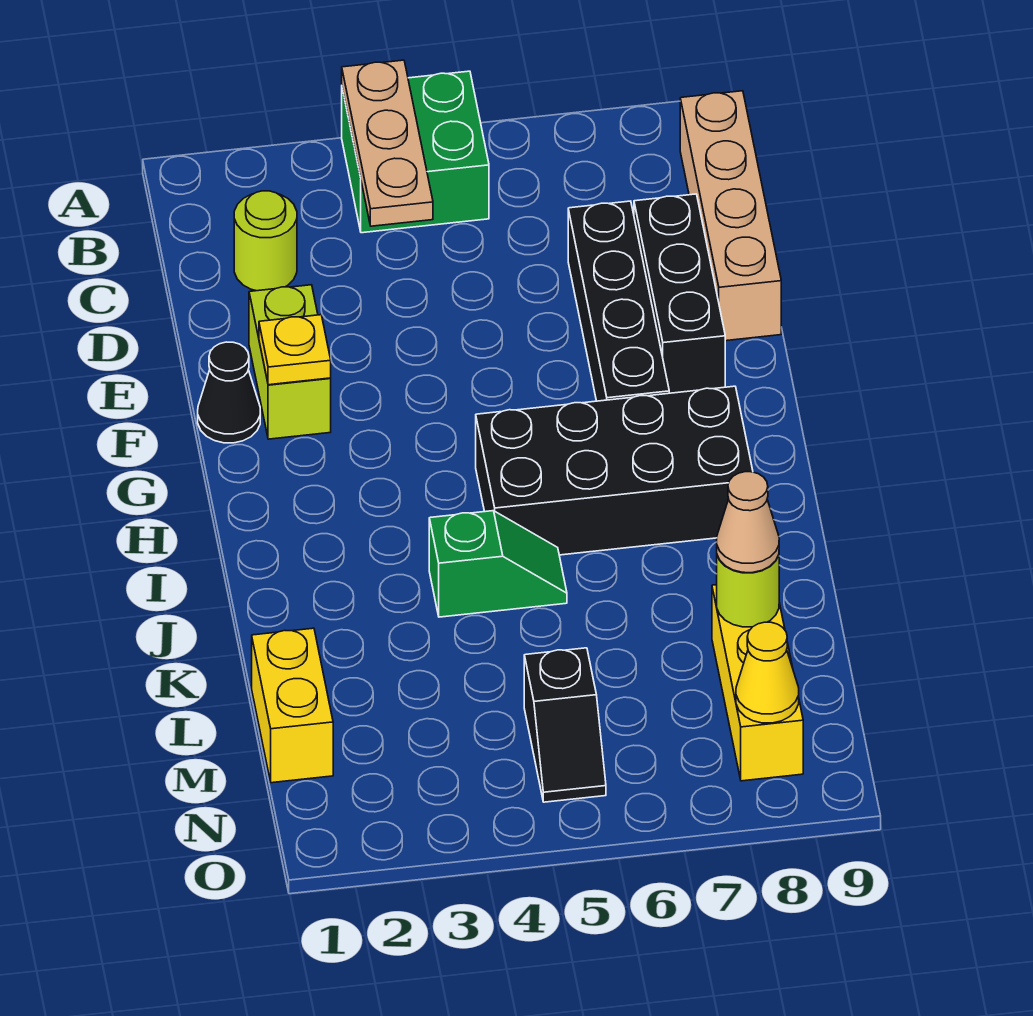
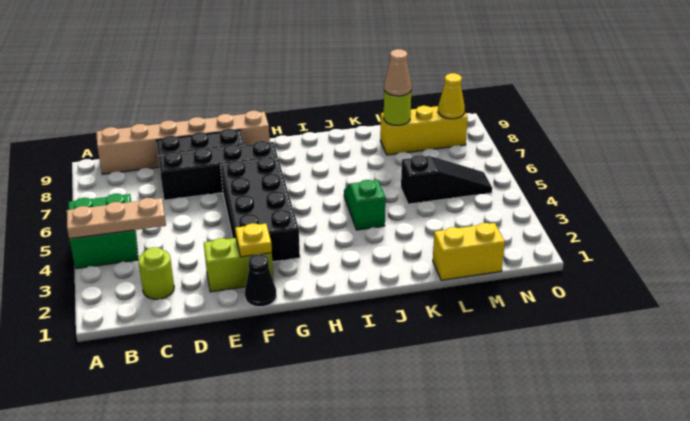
tan 1x4 brick [680,91,781,341] -> tan 1x6 brick [96,111,270,174]
black 2x4 brick [476,386,753,555] -> black 2x4 brick moved to [221,157,300,262]
black 1x2 slope [524,648,606,802] -> black 1x3 slope [401,155,492,204]

